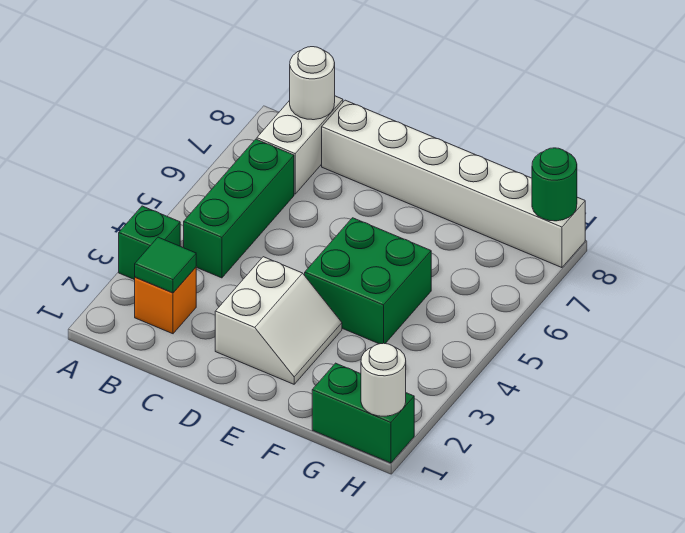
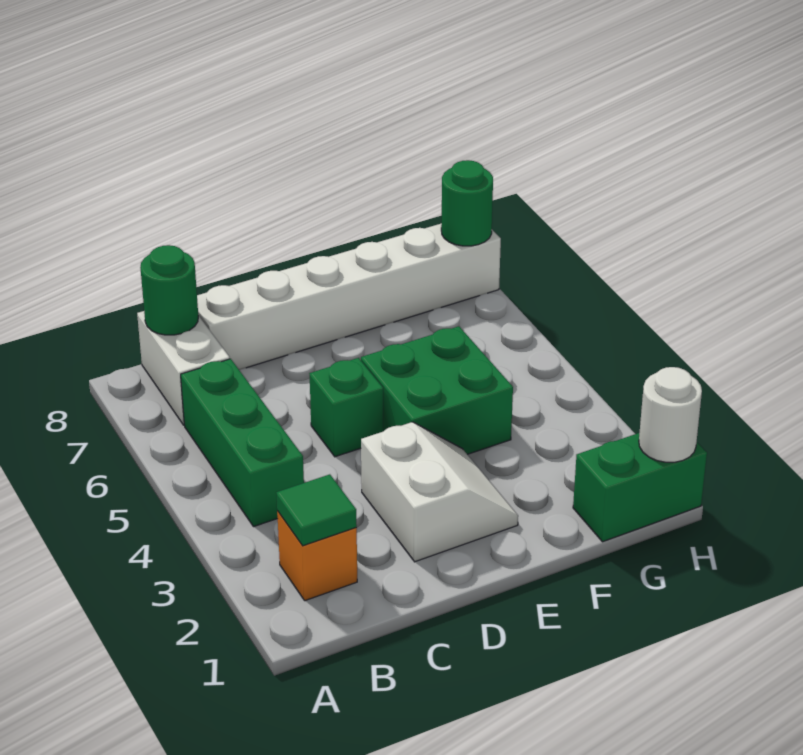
green 1x1 brick [119,206,180,280] -> green 1x1 brick moved to [309,358,384,457]
white 1x1 round brick [290,47,335,120] -> green 1x1 round brick [140,245,198,335]

